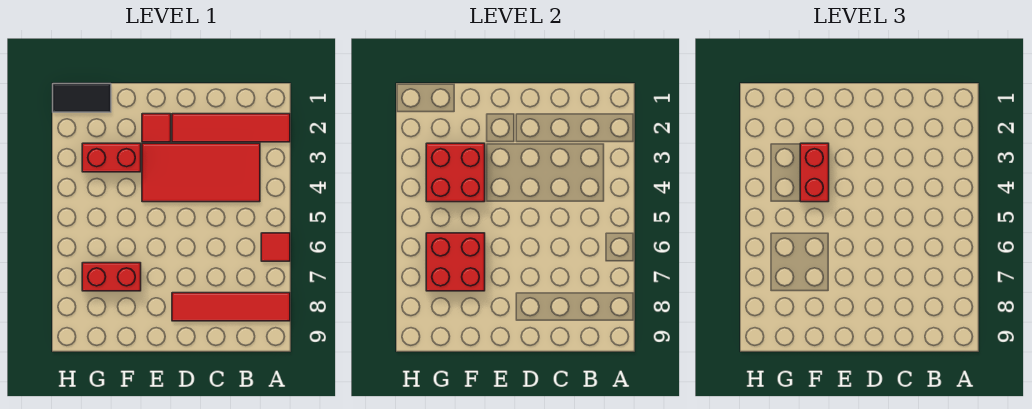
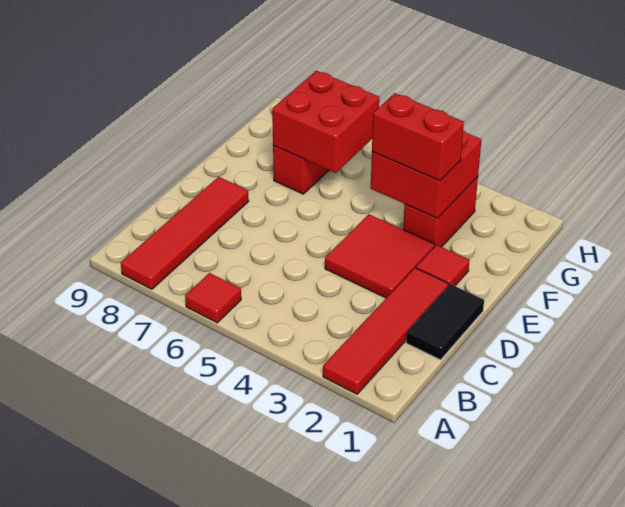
red 2x4 tile [142,143,260,202] -> red 2x2 tile [325,214,435,298]
black 1x2 tile [53,84,111,112] -> black 1x2 tile moved to [406,284,484,360]

